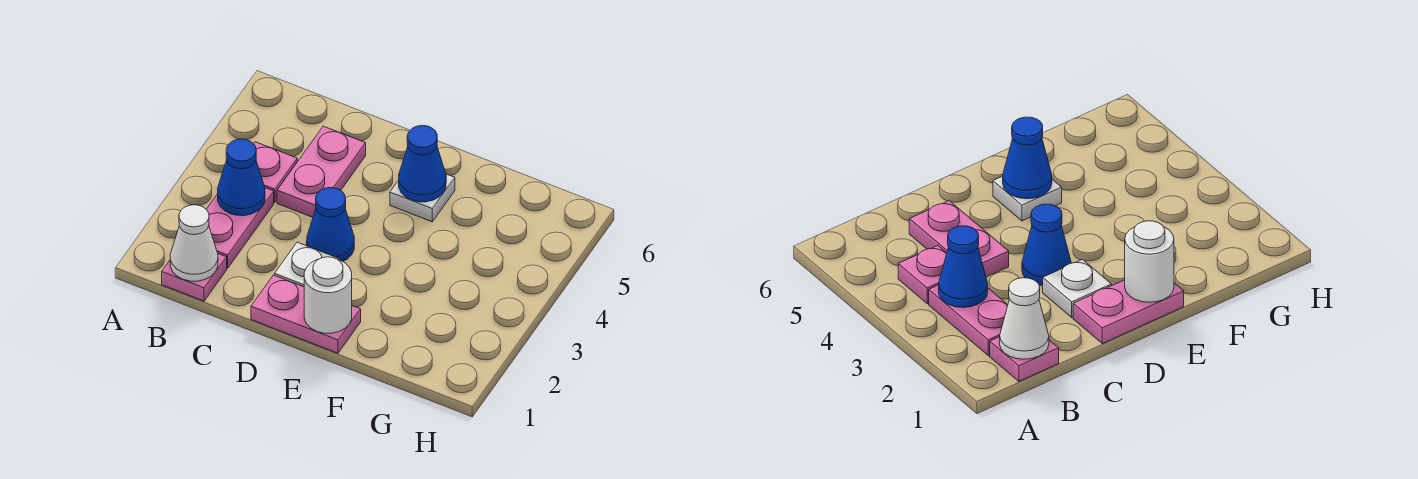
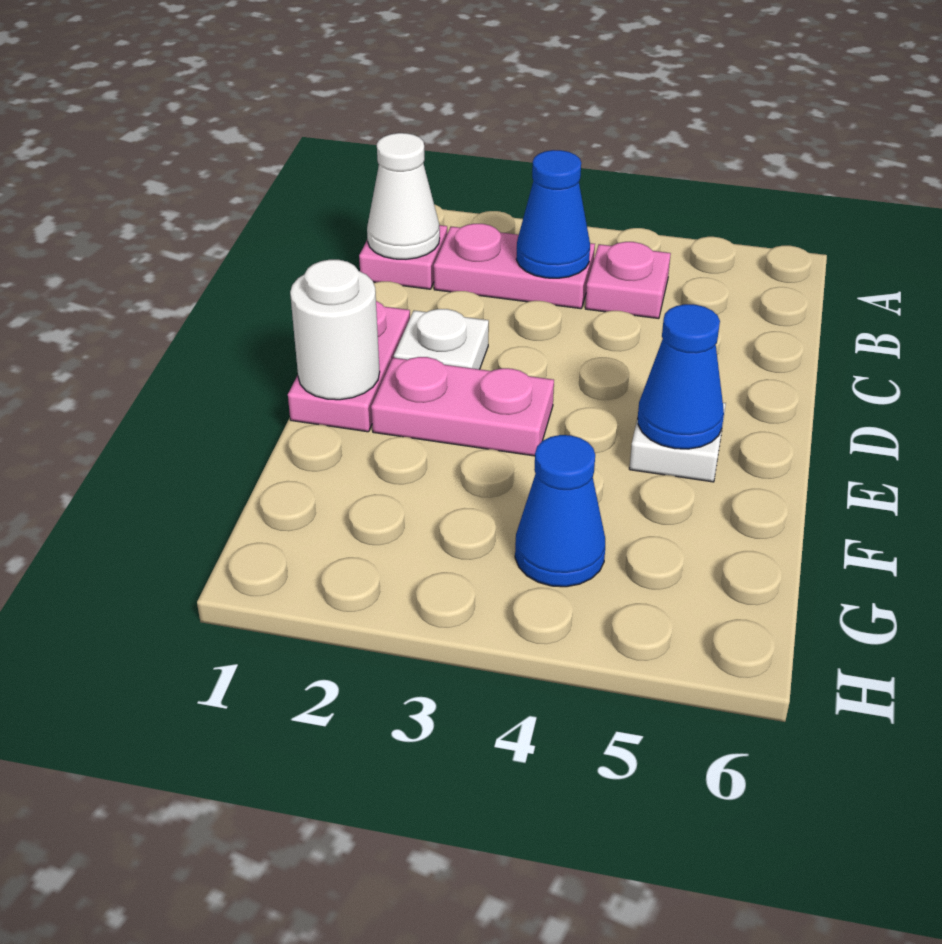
pink 1x2 plate [277,126,366,217] -> pink 1x2 plate moved to [371,357,554,456]
blue 1x1 cone [307,188,354,261] -> blue 1x1 cone moved to [515,435,605,587]

